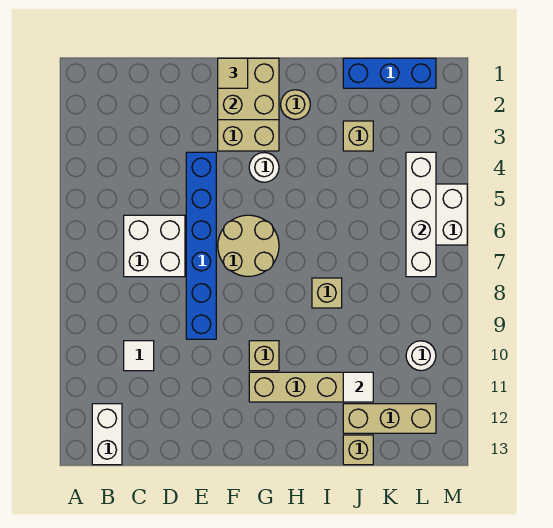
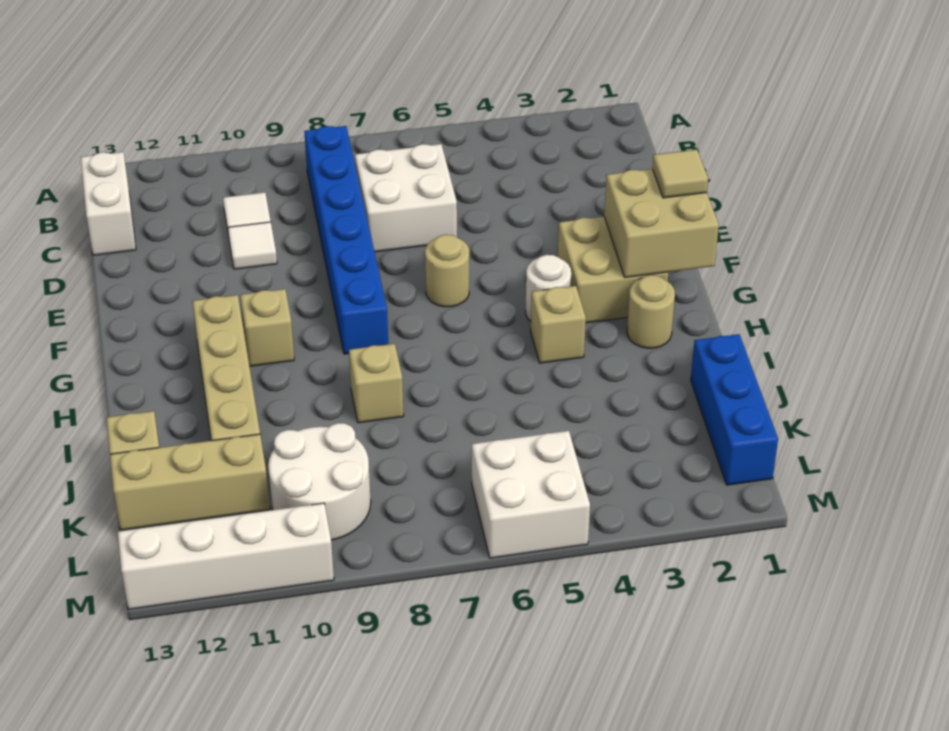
white 1x2 brick [92,404,122,465] -> white 1x2 brick turned to [81,152,136,255]
blue 1x6 brick [186,152,216,339] -> blue 1x6 brick turned to [304,126,388,354]
tan 2x2 round brick [218,215,279,276] -> tan 1x1 round brick [425,235,469,307]
tan 1x1 brick [343,121,373,151] -> tan 1x1 brick moved to [531,286,586,363]
white 1x1 tile [343,372,373,402] -> white 1x1 tile moved to [228,222,277,269]
tan 1x3 brick [343,404,436,433] -> tan 1x3 brick turned to [110,434,270,530]
white 1x4 brick [406,152,436,277] -> white 1x4 brick moved to [118,503,334,609]
white 1x1 round brick [406,341,436,371] -> white 2x2 round brick [268,423,371,540]

